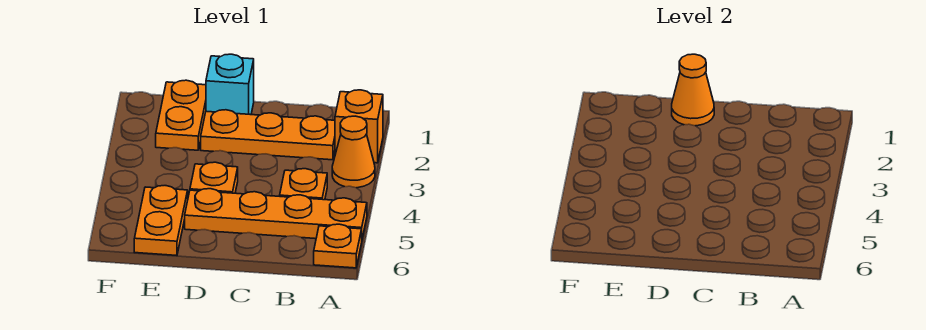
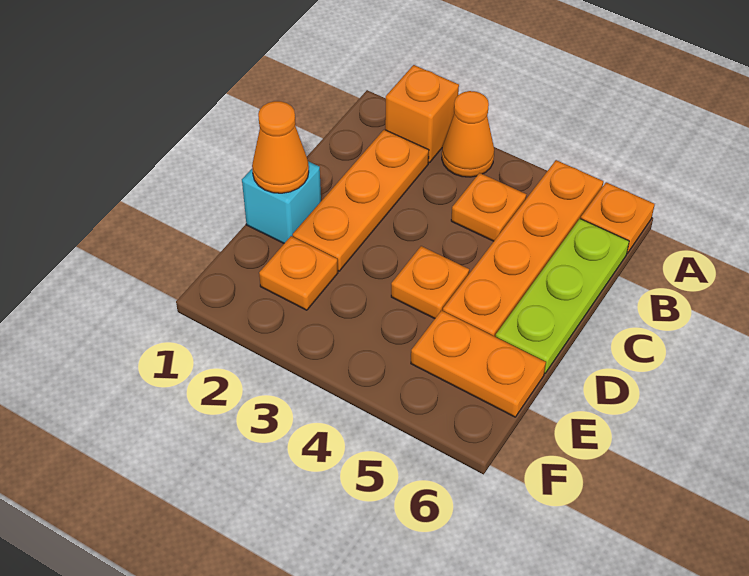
none -> lime 1x3 plate [496,219,629,373]
orange 1x2 plate [156,80,206,150] -> orange 1x1 plate [259,236,338,310]

